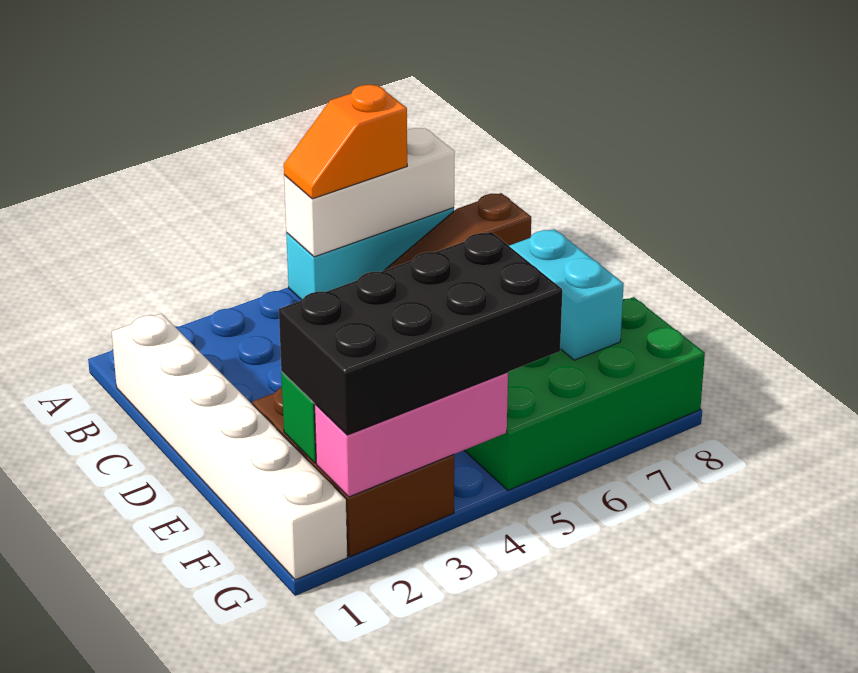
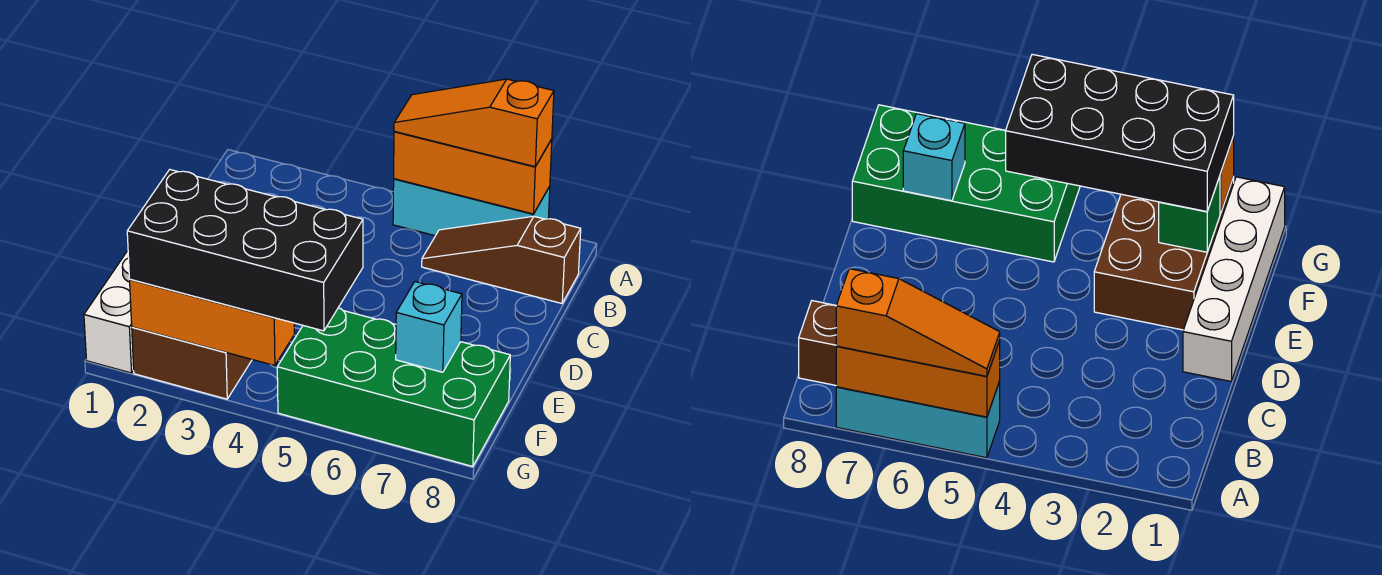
white 1x3 brick [284,128,455,257] -> orange 1x3 brick [394,131,552,214]
orange 1x2 slope [284,85,407,199] -> orange 1x3 slope [394,79,554,167]
white 1x6 brick [112,314,347,580] -> white 1x4 brick [84,251,134,373]
cyan 1x2 brick [509,229,624,360] -> cyan 1x1 brick [396,282,462,372]
pink 1x3 brick [315,372,508,497] -> orange 1x3 brick [130,279,294,366]

